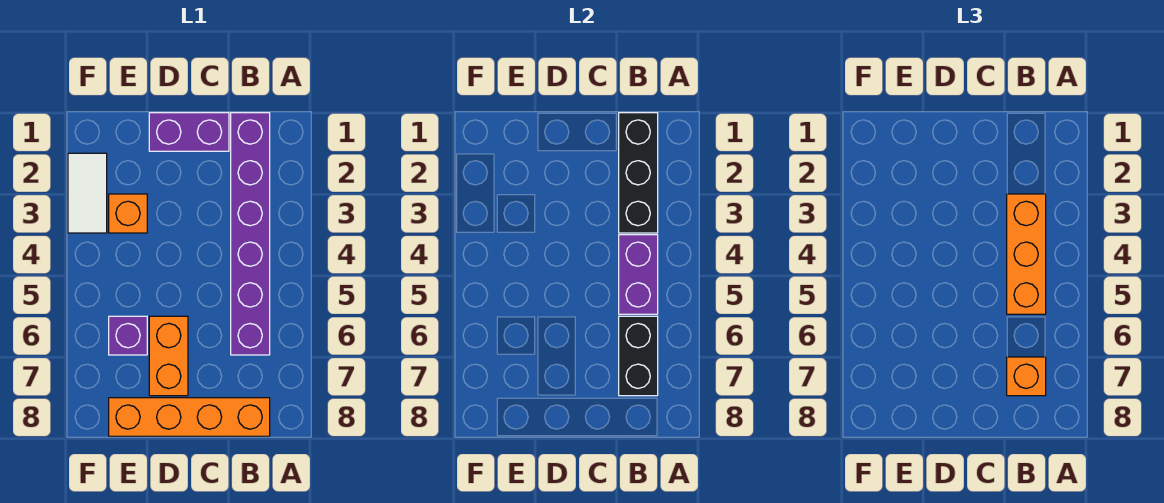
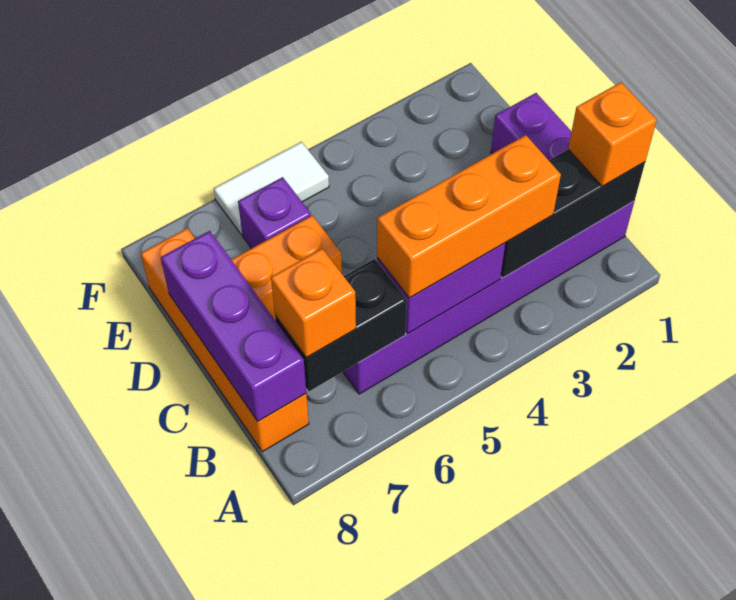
none -> purple 1x3 brick [161,231,306,421]
orange 1x1 brick [109,194,147,233] -> orange 1x1 brick moved to [568,82,657,186]
white 1x2 tile [68,153,107,233] -> white 1x2 tile moved to [214,142,329,235]

